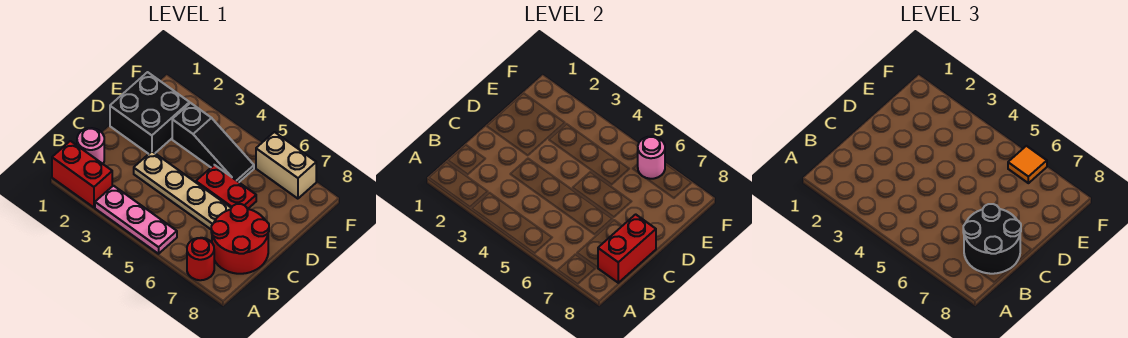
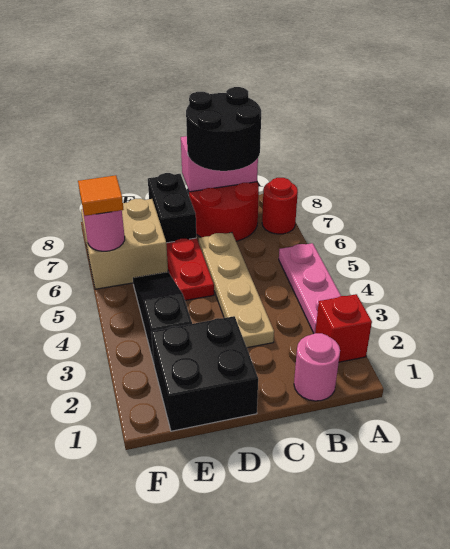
red 1x2 brick [52,141,112,207] -> red 1x1 brick [315,294,372,362]
red 1x2 brick [598,214,656,283] -> pink 1x2 brick [181,136,258,192]
none -> black 1x2 brick [148,173,196,243]
tan 1x2 brick [256,132,316,199] -> tan 2x2 brick [81,199,168,289]

